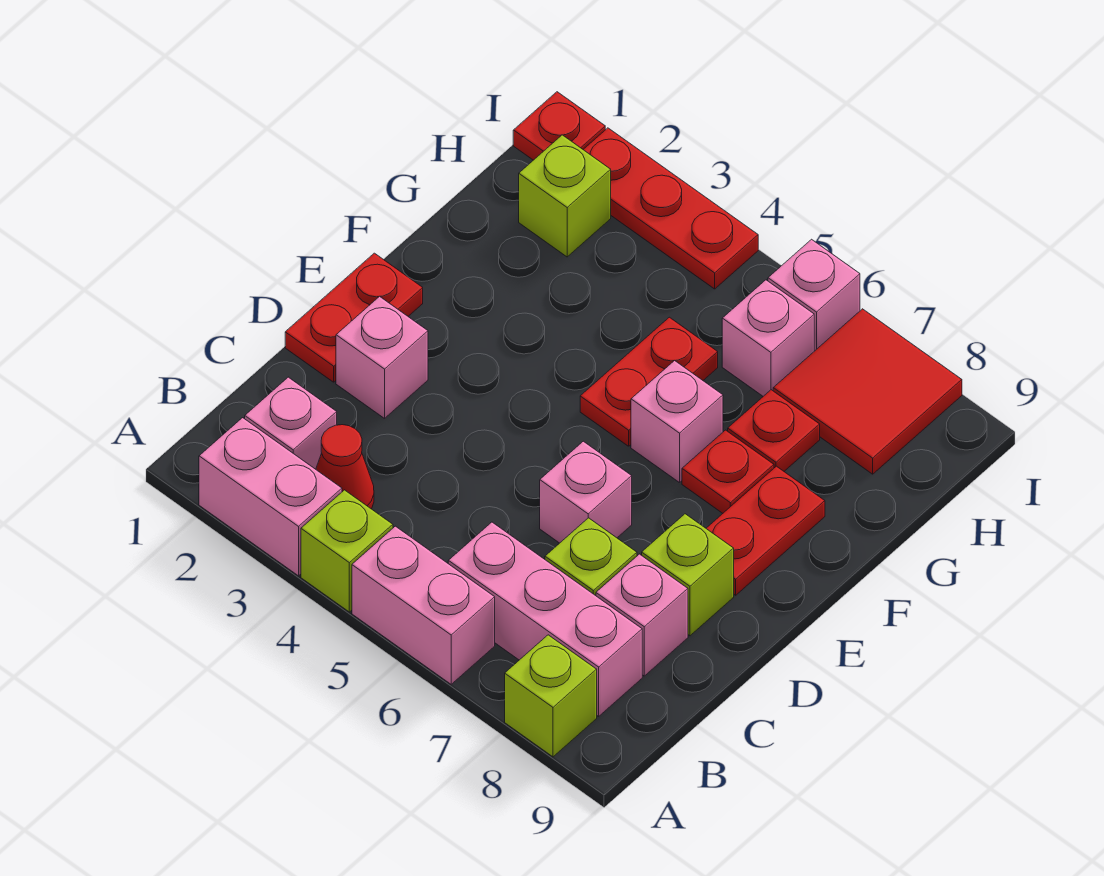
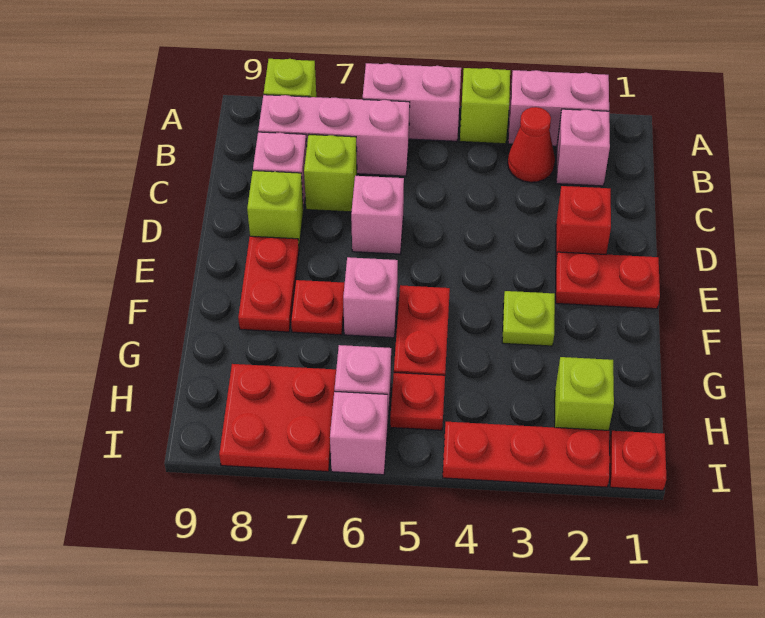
red 1x2 plate [285,253,423,382] -> red 1x2 plate turned to [556,252,660,309]
pink 1x1 brick [336,296,428,418] -> red 1x1 brick [556,186,611,259]
none -> lime 1x1 plate [502,291,555,346]
red 1x1 plate [728,390,820,471] -> red 1x1 plate moved to [390,373,445,430]
red 2x2 tile [773,309,962,474] -> red 2x2 plate [219,364,336,472]

